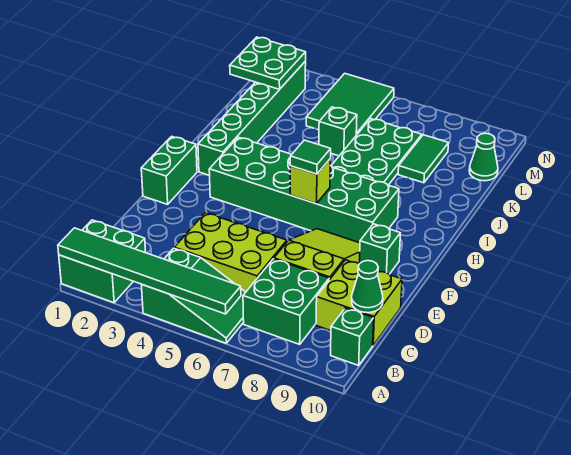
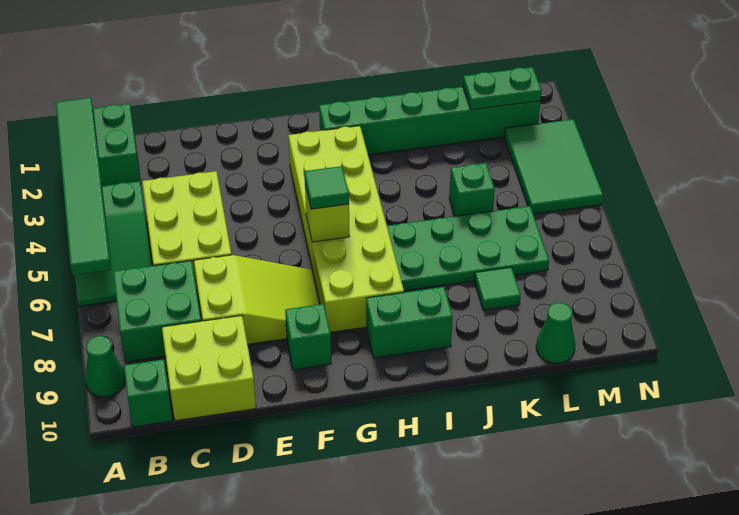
green 1x1 cone [352,261,383,313] -> green 1x1 cone moved to [85,336,125,397]
green 1x2 brick [141,136,197,204] -> green 1x2 brick moved to [366,287,453,358]
green 2x6 brick [209,137,399,243] -> lime 2x6 brick [288,126,404,332]
green 1x2 tile [398,135,449,183] -> green 1x1 tile [475,267,521,310]
green 2x2 plate [230,37,306,90] -> green 1x2 plate [463,67,542,110]
green 2x3 tile [306,73,394,135] -> green 2x3 tile turned to [504,119,603,214]

